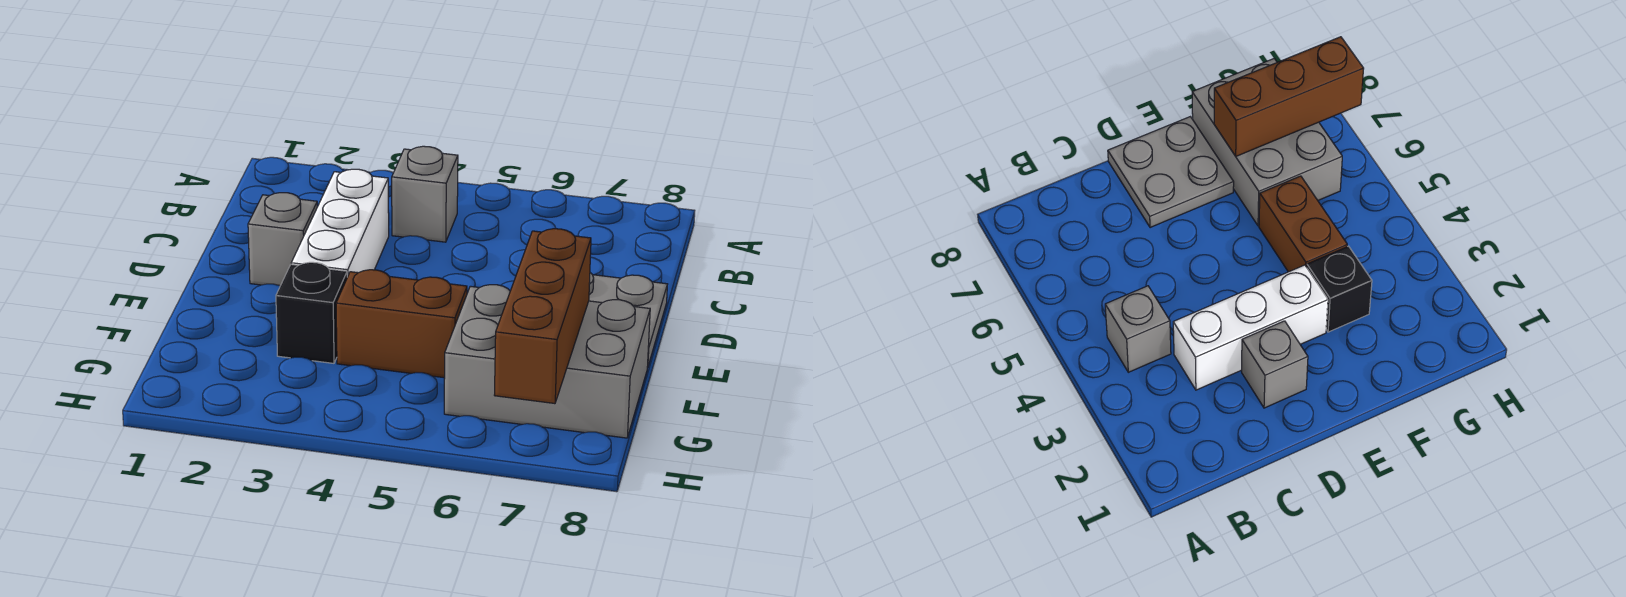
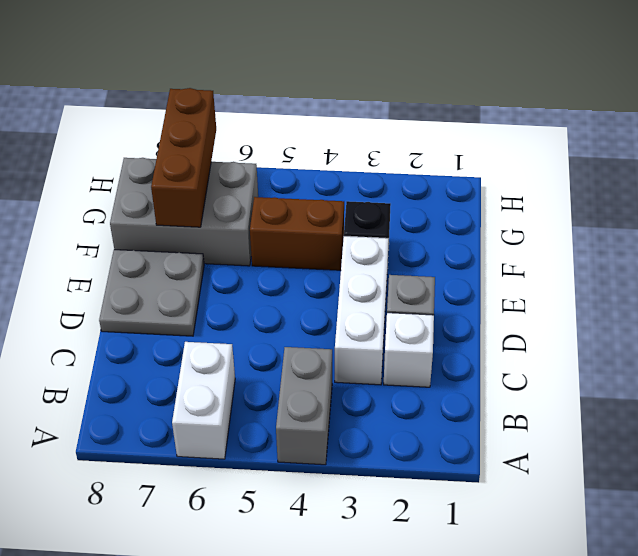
none -> white 1x2 brick [172,342,235,459]
grey 1x1 brick [392,146,458,242] -> grey 1x2 brick [276,347,332,465]
none -> white 1x1 brick [384,313,434,387]

